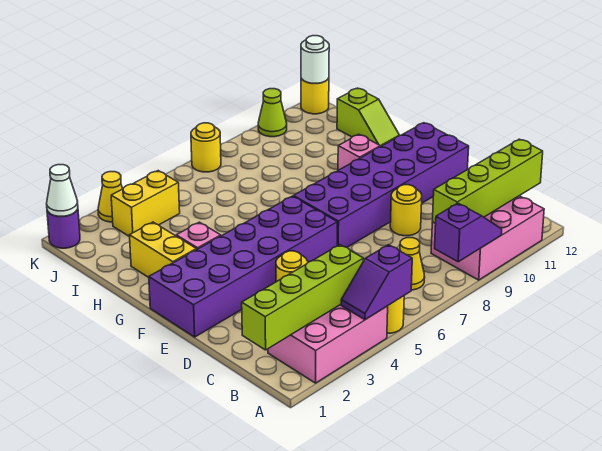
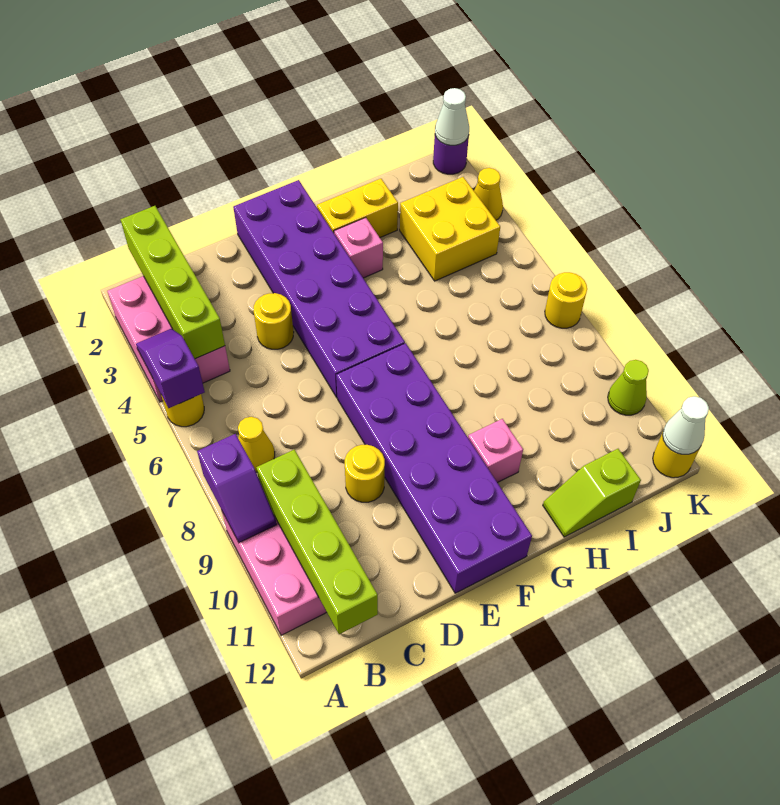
yellow 1x2 brick [111,171,180,237] -> yellow 2x2 brick [400,177,500,281]
white 1x1 round brick [301,36,329,83] -> white 1x1 cone [663,396,709,454]

